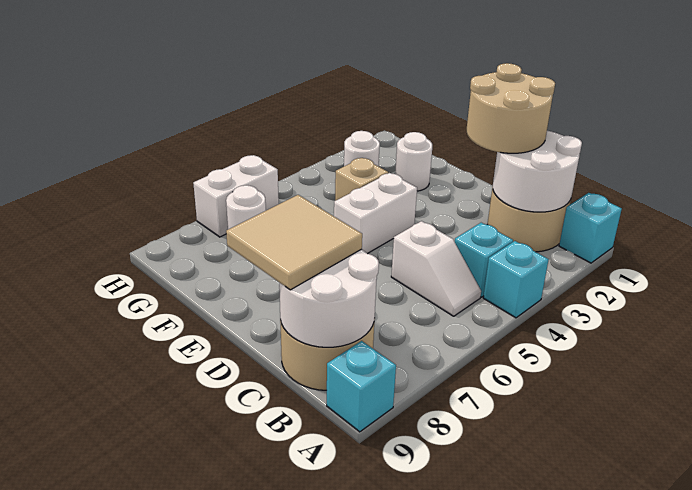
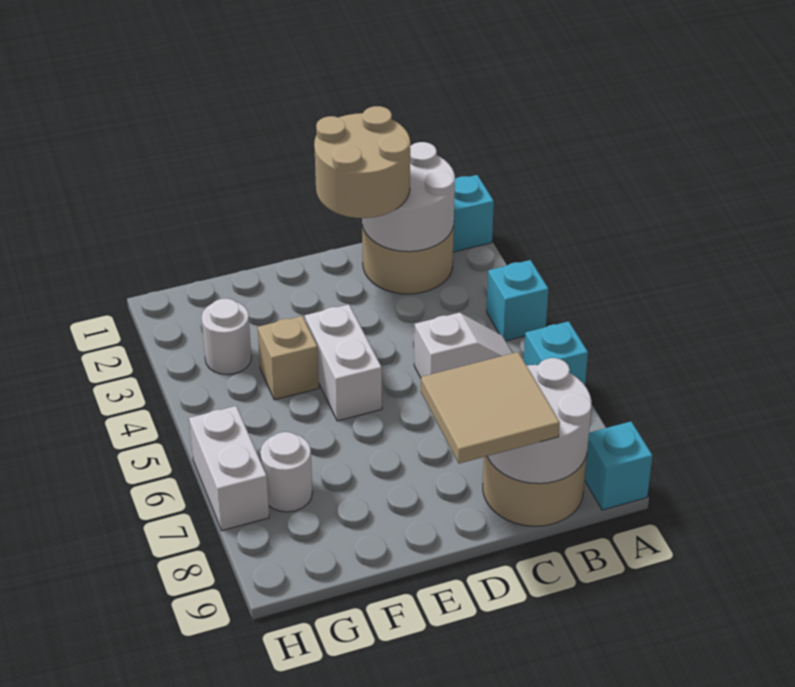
cyan 1x1 brick [455,223,513,297] -> cyan 1x1 brick moved to [524,321,588,385]
white 1x1 round brick [395,132,432,191] -> none

